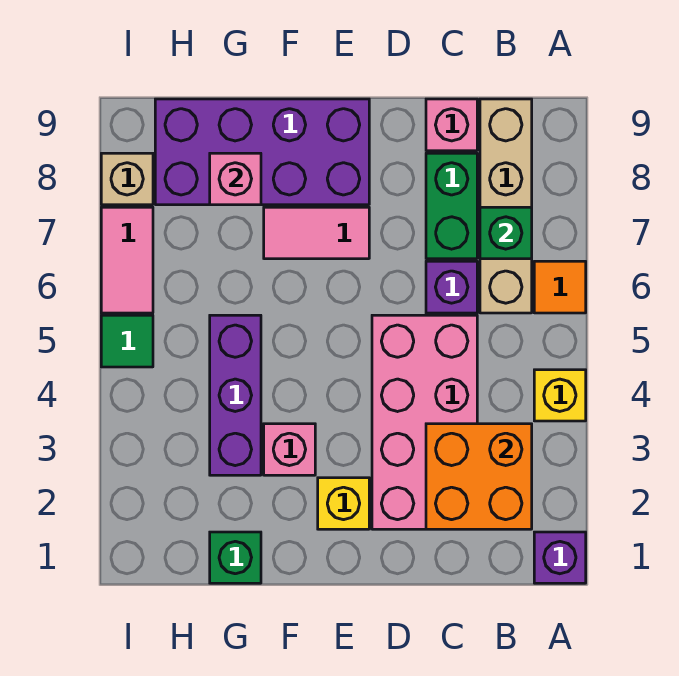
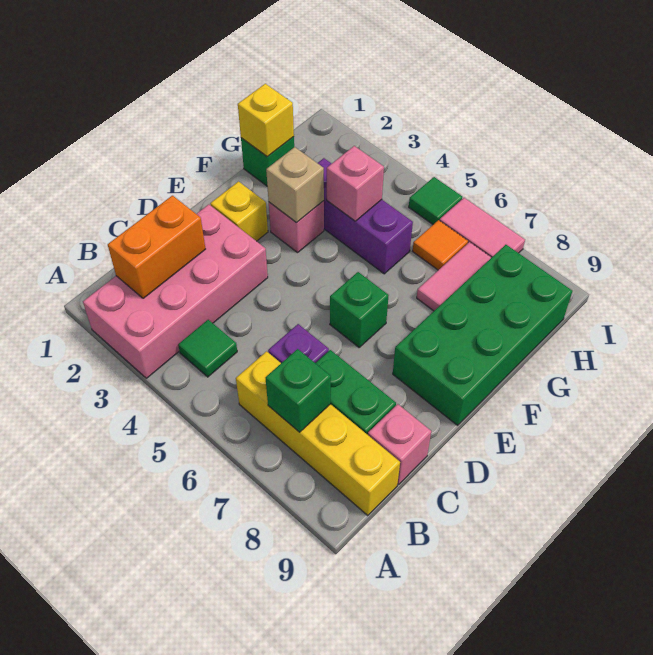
purple 1x1 brick [534,532,586,583] -> none
yellow 1x1 brick [534,370,586,421] -> yellow 1x1 brick moved to [238,84,294,157]
orange 1x1 tile [534,261,586,313] -> orange 1x1 tile moved to [413,220,468,270]
orange 2x2 brick [426,424,532,529] -> orange 1x2 brick [108,196,205,298]
none -> green 1x1 tile [178,320,237,377]
tan 1x4 brick [480,99,532,313] -> yellow 1x4 brick [236,351,400,515]
pink 2x4 brick [372,315,477,529] -> pink 2x4 brick turned to [83,205,268,378]
none -> green 1x1 brick [330,272,389,347]
pink 1x2 tile [264,207,369,259] -> pink 1x2 tile moved to [417,242,492,311]
purple 2x4 brick [155,99,369,205] -> green 2x4 brick [393,245,572,425]
pink 1x1 brick [210,153,261,205] -> pink 1x1 brick moved to [327,146,384,221]
tan 1x1 brick [101,153,153,205] -> tan 1x1 brick moved to [266,147,324,223]

